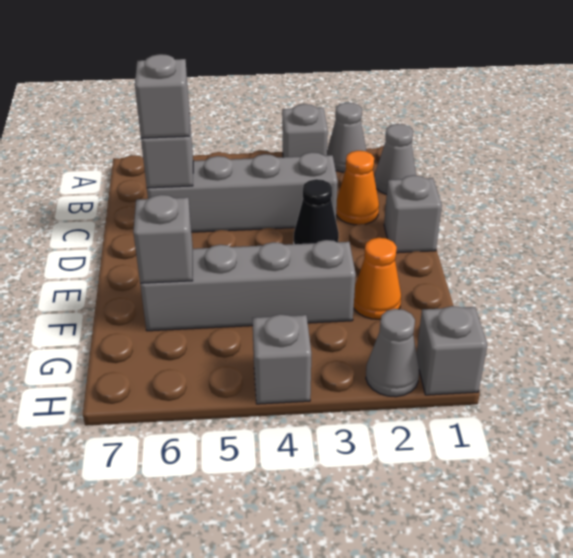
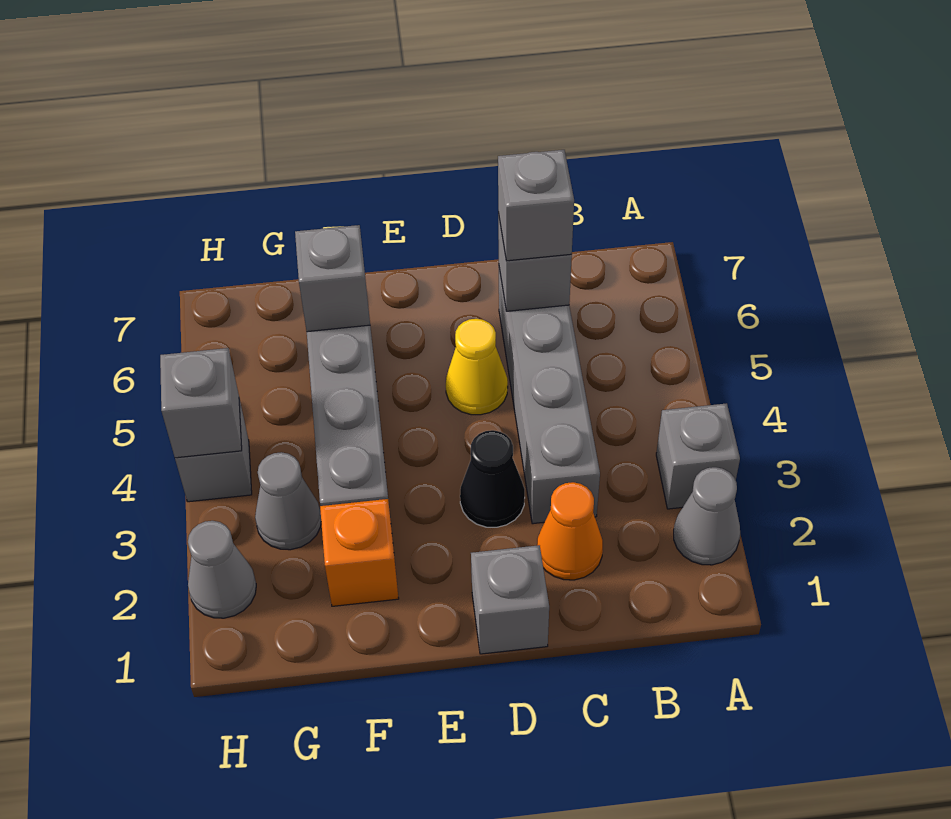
grey 1x1 cone [375,124,416,194] -> grey 1x1 cone moved to [255,452,321,550]
none -> yellow 1x1 cone [446,319,508,415]
orange 1x1 cone [354,238,401,319] -> orange 1x1 brick [320,499,399,606]
grey 1x1 brick [417,306,487,395] -> grey 1x1 brick moved to [160,348,242,458]

